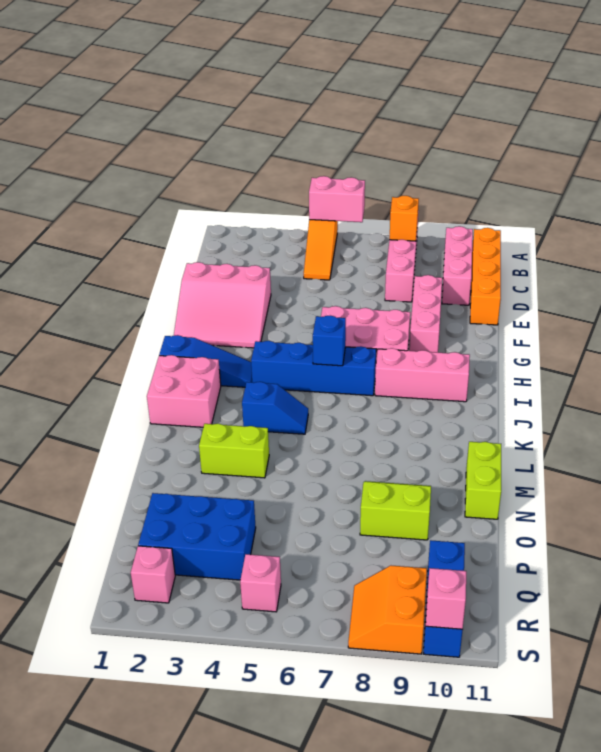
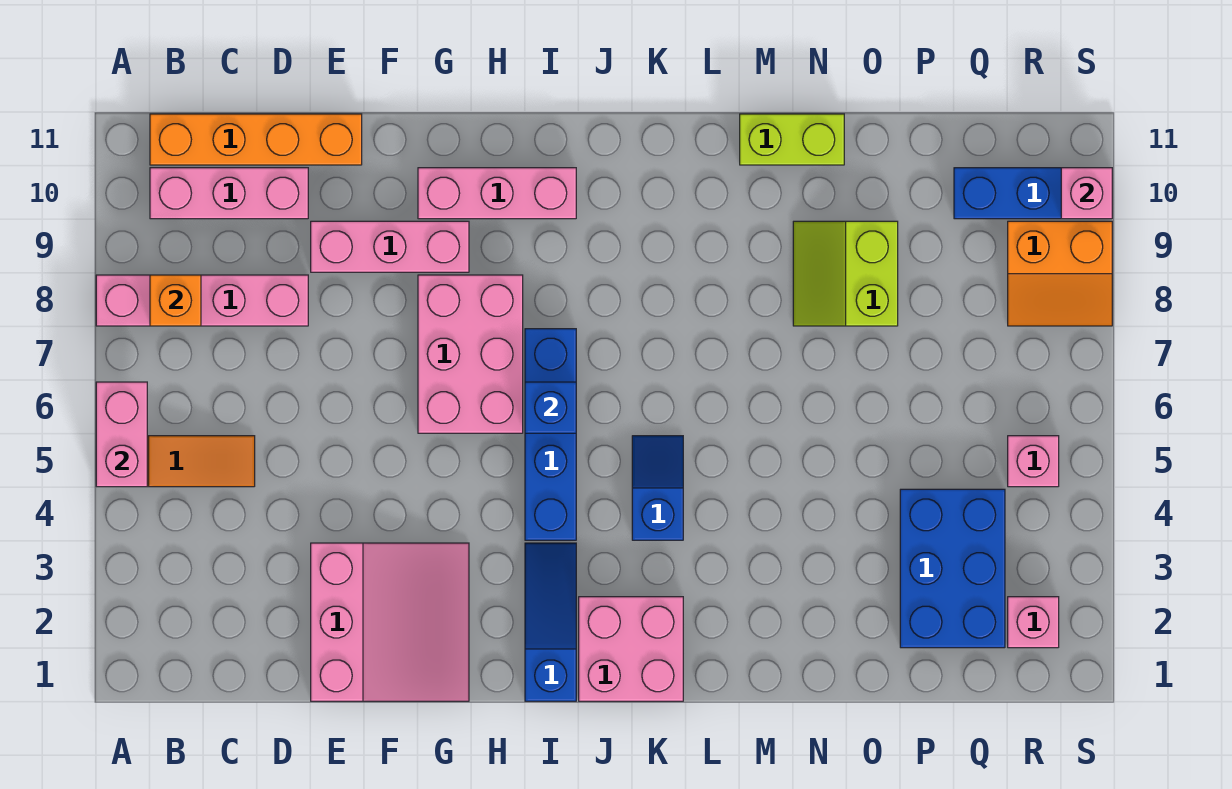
pink 1x3 brick [375,348,470,402] -> pink 1x3 brick turned to [418,168,576,219]
lime 1x2 brick [199,424,269,478] -> none

